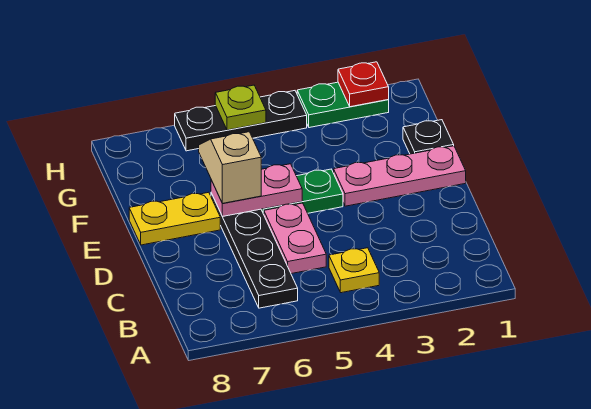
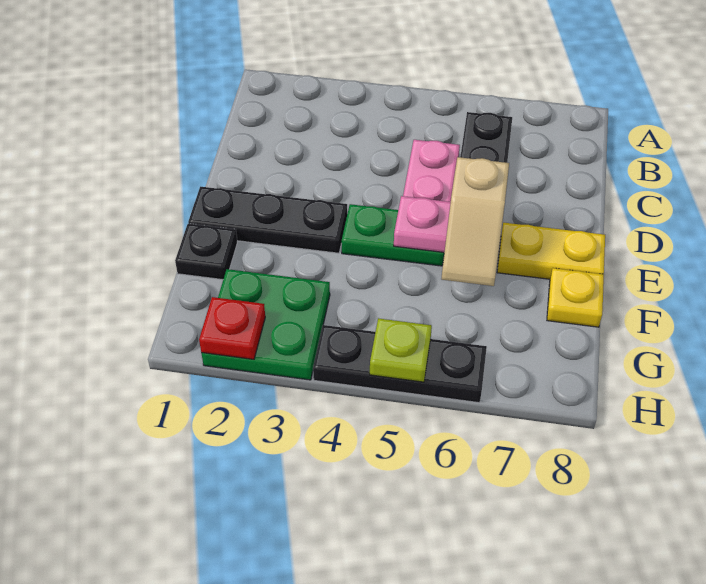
yellow 1x1 plate [329,248,379,293] -> yellow 1x1 plate moved to [547,268,604,327]
pink 1x3 plate [334,146,466,206] -> black 1x3 plate [188,187,347,253]
green 1x2 plate [297,82,389,128] -> green 2x2 plate [201,269,330,380]

